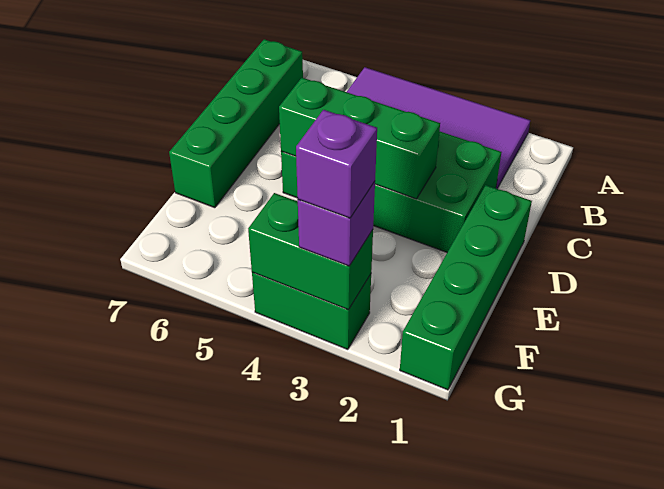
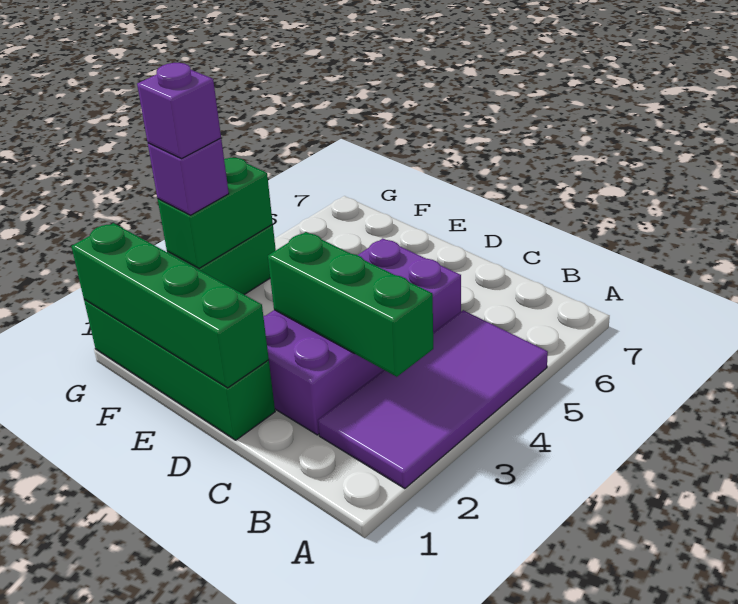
green 1x4 brick [169,39,303,208] -> green 1x4 brick moved to [71,223,269,388]
green 2x4 brick [281,131,501,252] -> purple 2x4 brick [263,239,461,435]
green 1x3 brick [279,78,440,199] -> green 1x3 brick turned to [268,232,433,377]

